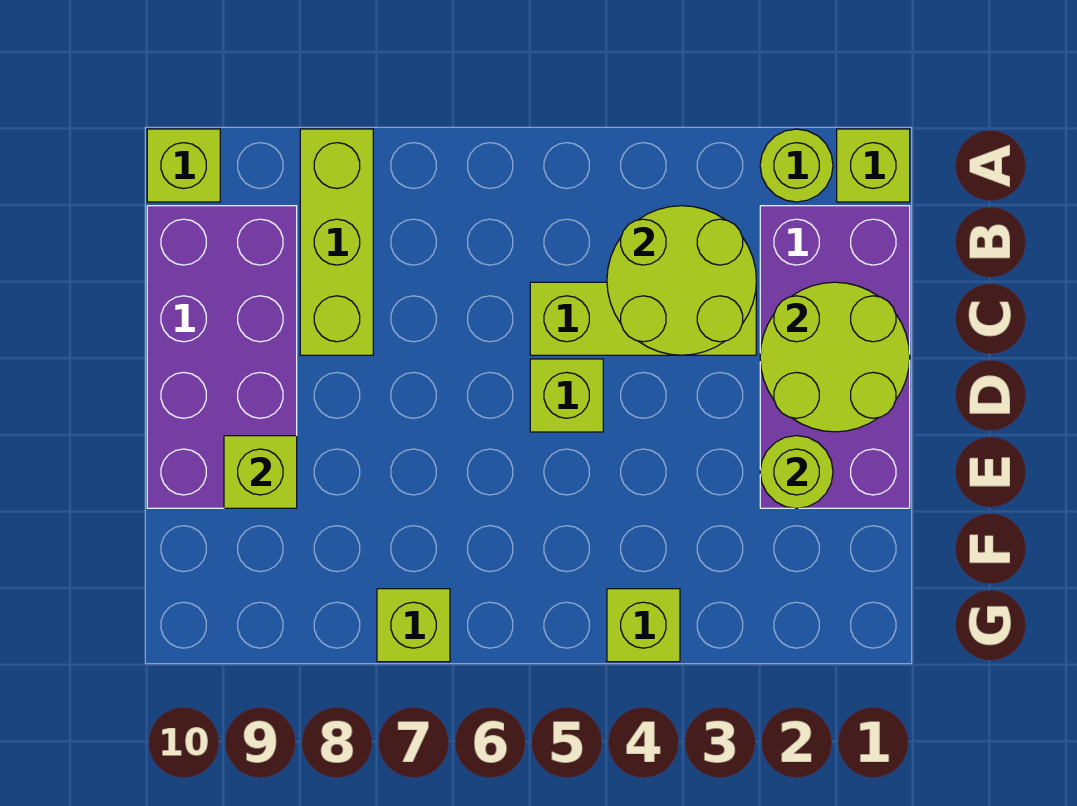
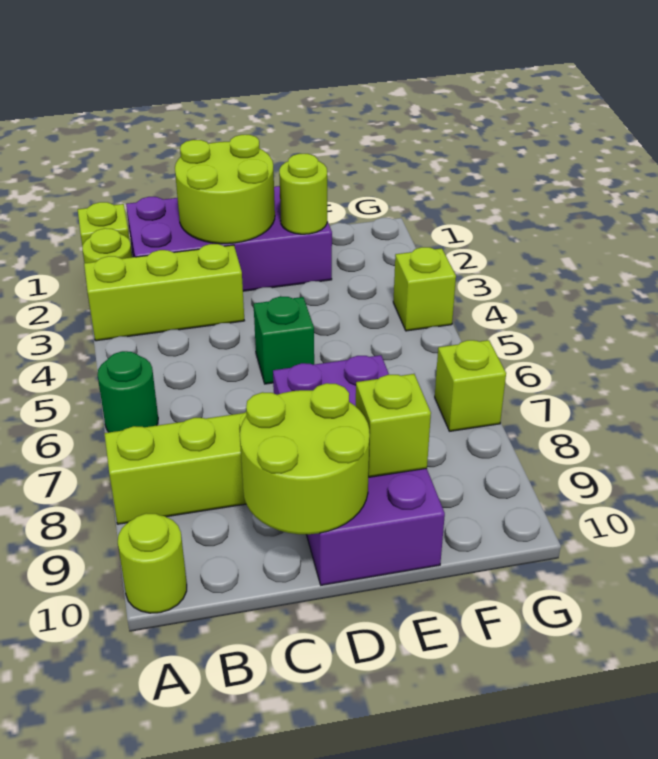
none -> green 1x1 round brick [98,351,158,432]
lime 1x1 brick [147,129,220,202] -> lime 1x1 round brick [118,513,187,613]
lime 2x2 round brick [607,206,756,355] -> lime 2x2 round brick moved to [240,383,370,534]
purple 2x4 brick [147,206,297,508] -> purple 2x4 brick turned to [273,355,445,585]
lime 1x3 brick [530,282,756,355] -> lime 1x3 brick turned to [84,244,244,341]
lime 1x1 brick [530,359,603,432] -> green 1x1 brick [254,296,314,384]

